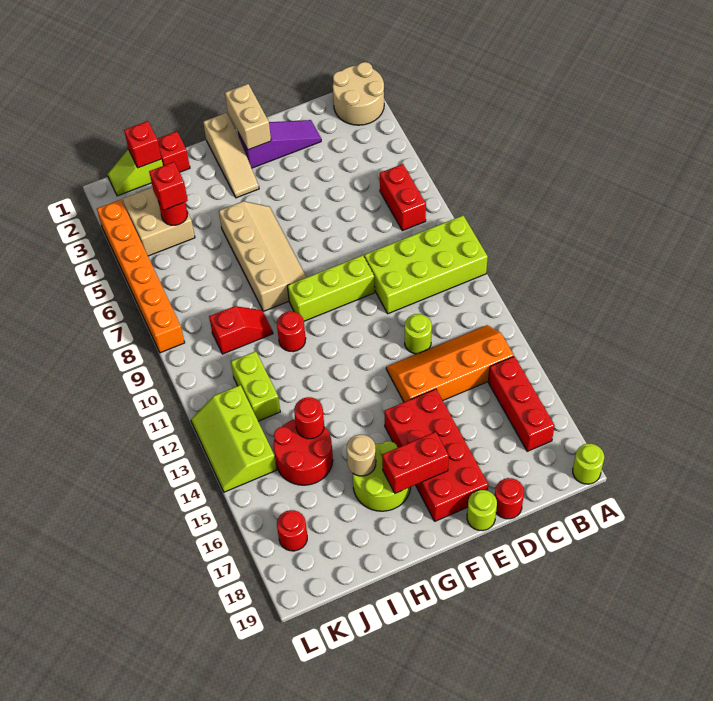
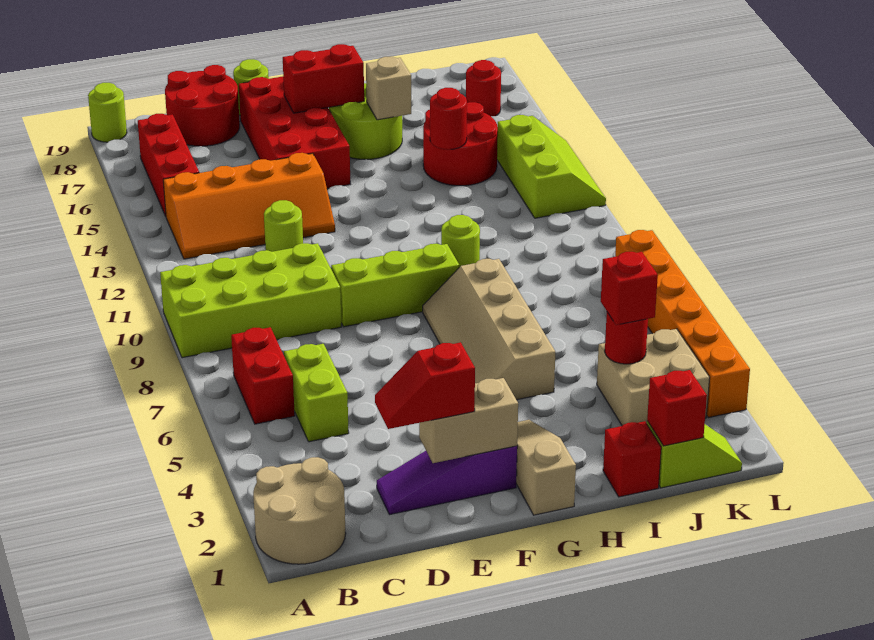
red 1x1 round brick [495,478,524,519] -> red 2x2 round brick [165,65,240,146]
tan 1x2 brick [225,84,271,150] -> tan 1x2 brick turned to [419,378,518,463]
red 1x1 round brick [277,312,306,352] -> lime 1x1 round brick [441,215,480,267]
tan 1x1 round brick [347,435,376,476] -> tan 1x1 brick [366,57,411,120]
red 1x2 slope [209,306,273,354] -> red 1x2 slope moved to [375,342,475,429]
lime 1x2 brick [231,351,280,421] -> lime 1x2 brick moved to [284,344,349,442]

